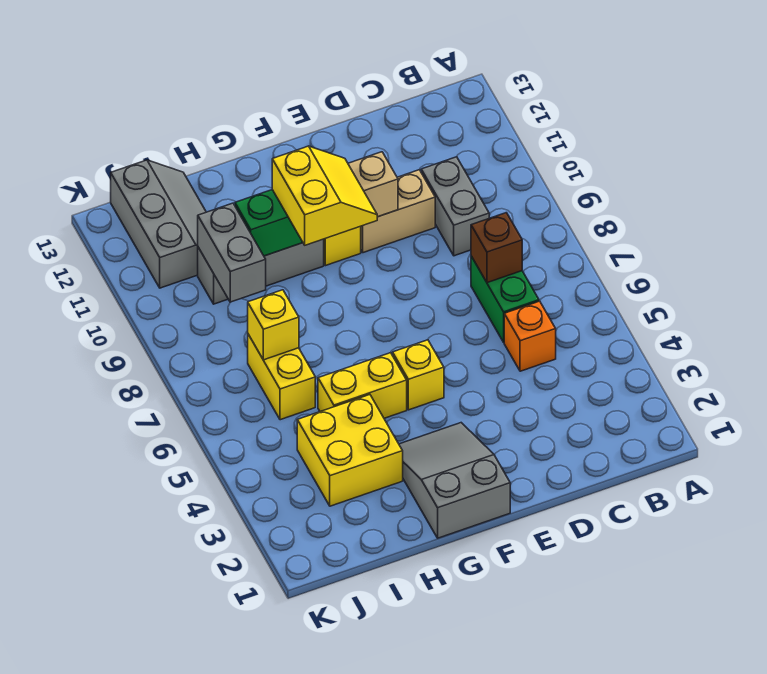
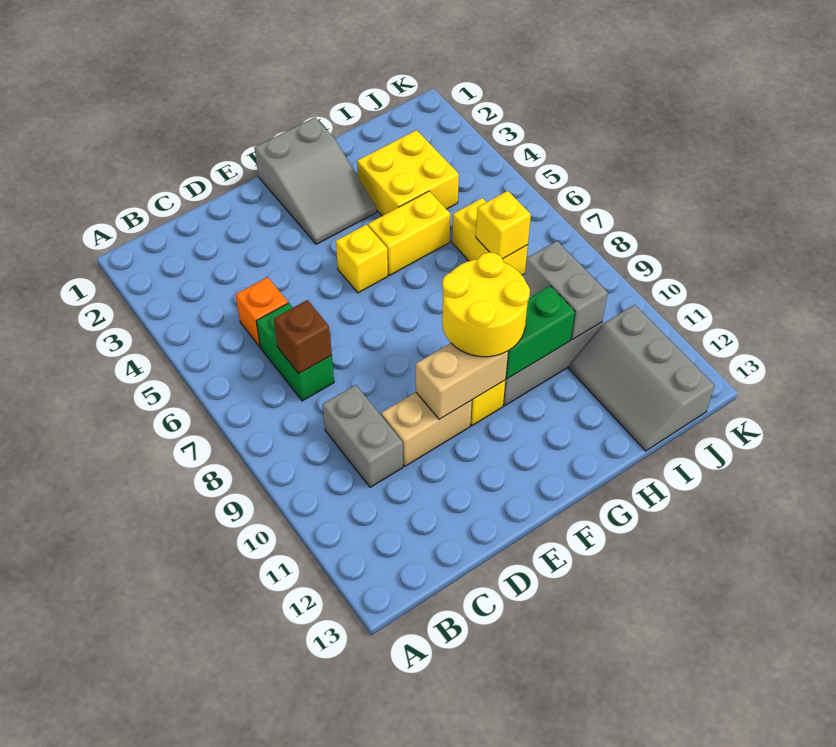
yellow 2x2 slope [272,146,377,245] -> yellow 2x2 round brick [442,252,530,357]

